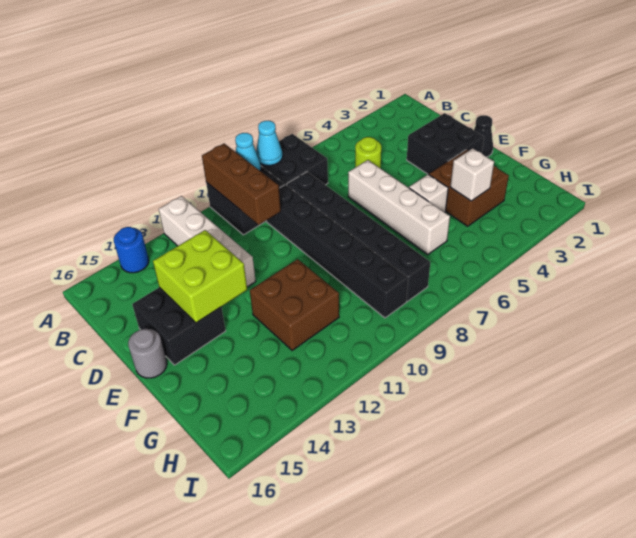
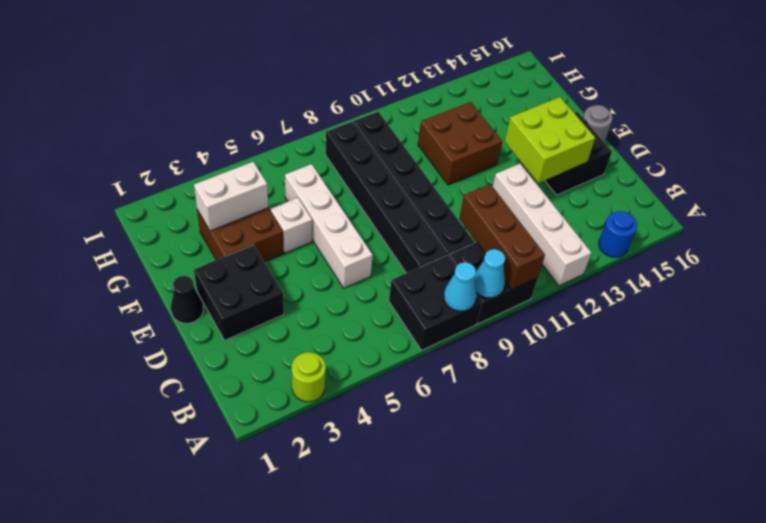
lime 1x1 round brick [355,137,381,168] -> lime 1x1 round brick moved to [292,352,326,402]
white 1x1 brick [450,148,494,201] -> white 1x2 brick [194,162,268,231]

